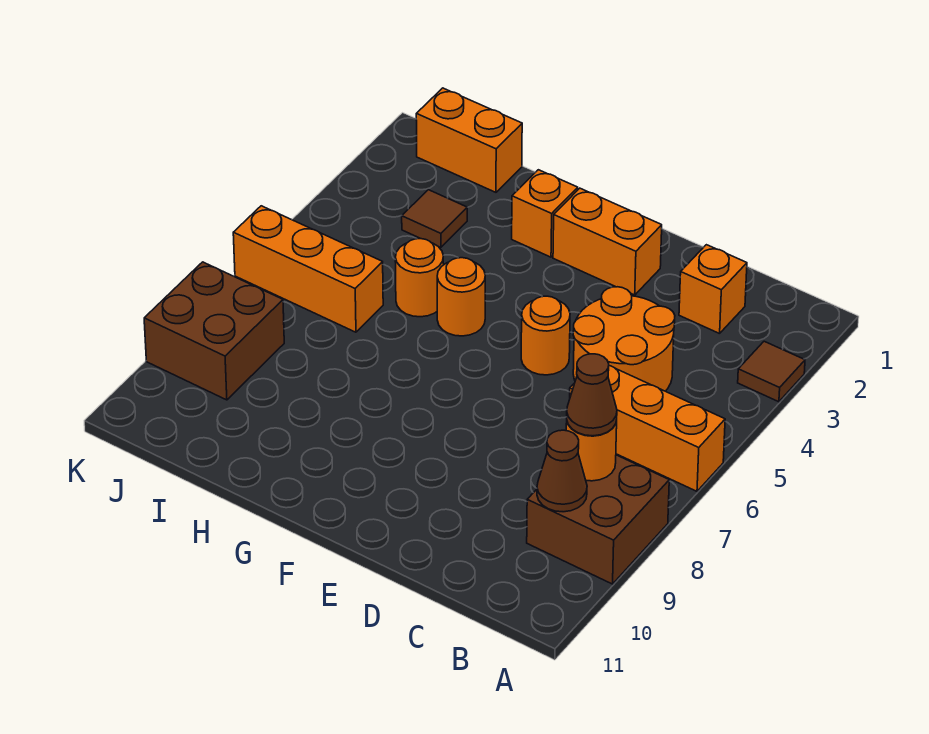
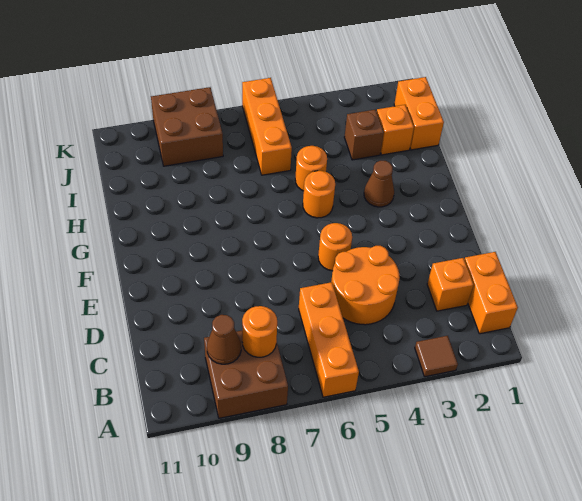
brown 1x1 cone [567,354,617,436] -> brown 1x1 cone moved to [364,161,394,207]
orange 1x2 brick [553,188,662,295] -> orange 1x2 brick moved to [464,252,518,334]
orange 1x1 brick [512,170,578,257] -> orange 1x1 brick moved to [377,105,414,155]
brown 1x1 tile [402,190,467,248] -> brown 1x1 brick [344,110,384,160]

